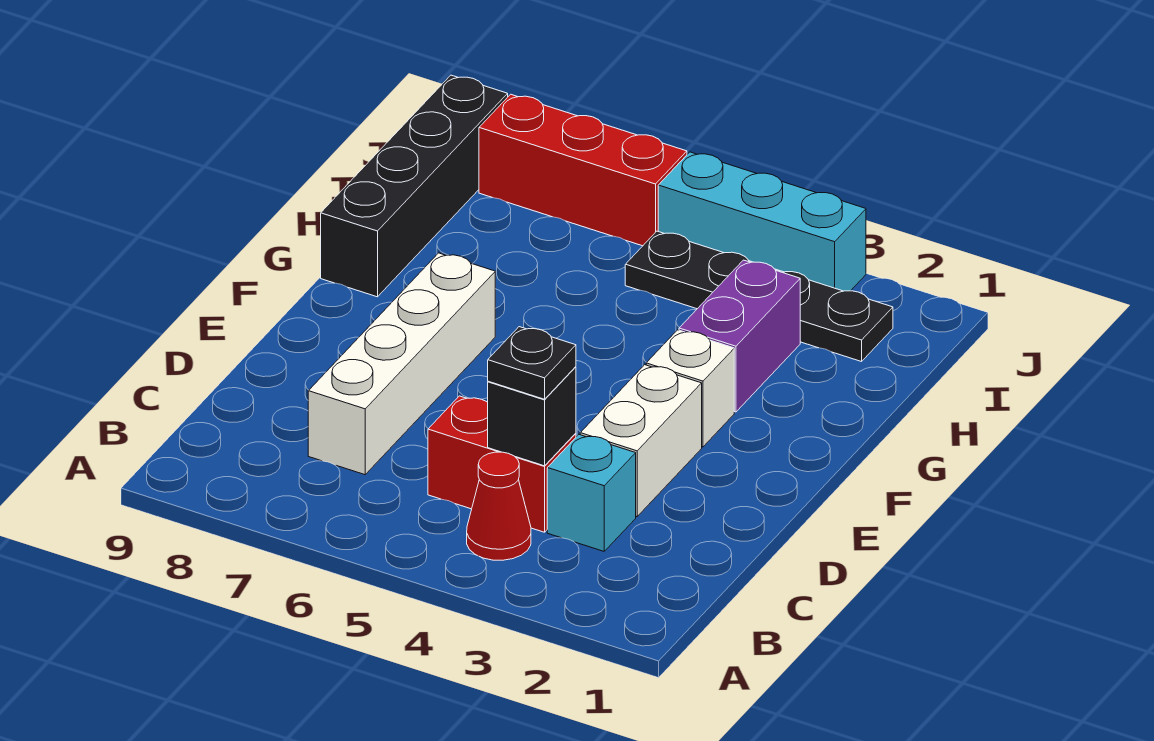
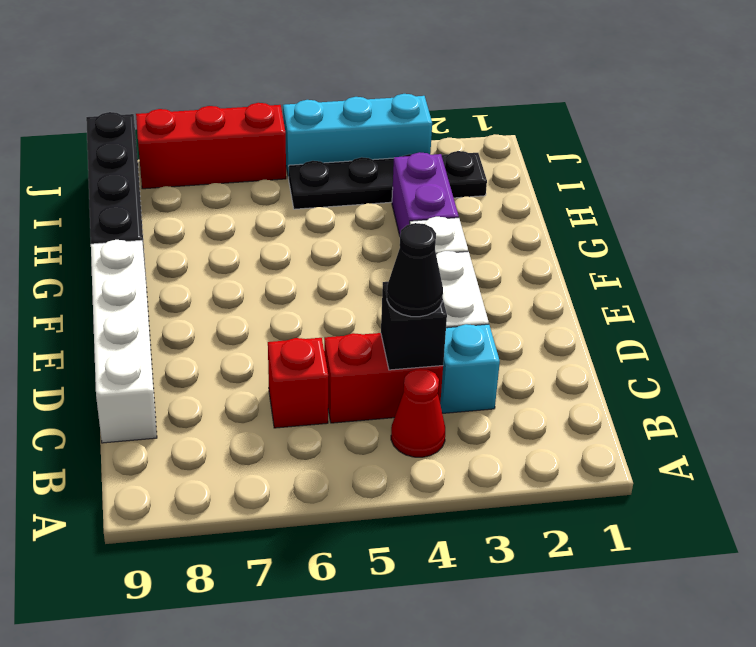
black 1x1 plate [488,327,576,399] -> black 1x1 cone [387,223,443,317]
none -> red 1x1 brick [268,338,328,428]
white 1x4 brick [308,253,495,475] -> white 1x4 brick moved to [91,240,157,443]

